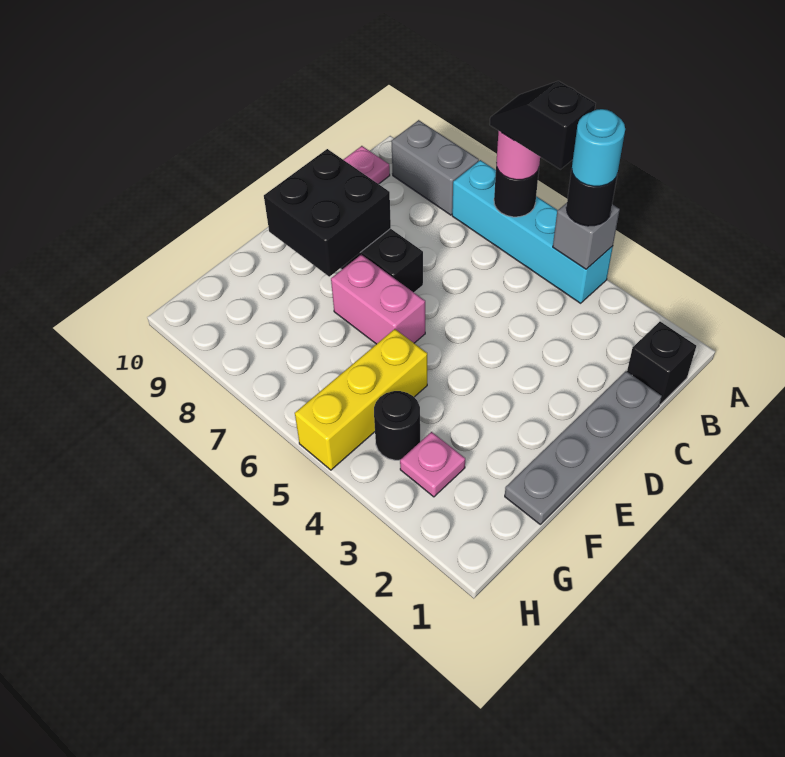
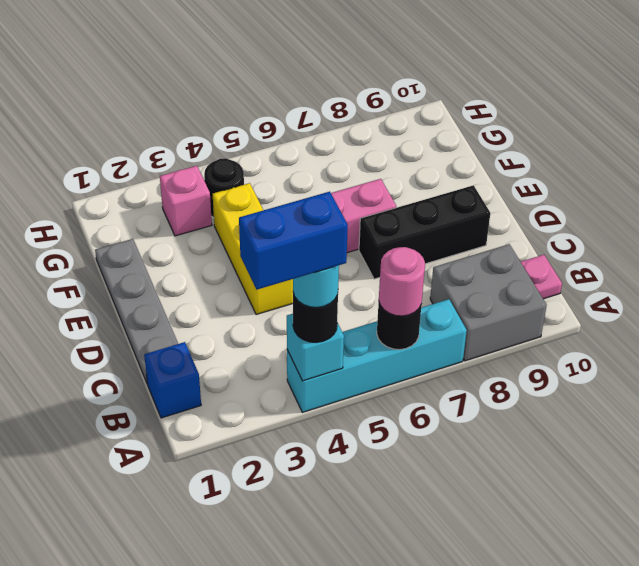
none -> blue 1x2 brick [239,192,348,289]
grey 1x1 brick [553,203,620,269] -> cyan 1x1 brick [287,314,344,381]
black 1x2 slope [490,81,596,169] -> none
grey 1x2 brick [392,120,479,215] -> grey 2x2 brick [430,244,547,361]
black 1x1 brick [627,322,696,404] -> blue 1x1 brick [144,342,201,418]
black 2x2 brick [264,149,391,277] -> none
yellow 1x3 brick [295,329,427,470] -> yellow 1x3 brick moved to [213,183,293,315]
pink 1x1 plate [400,432,465,497] -> pink 1x1 brick [160,166,212,236]

